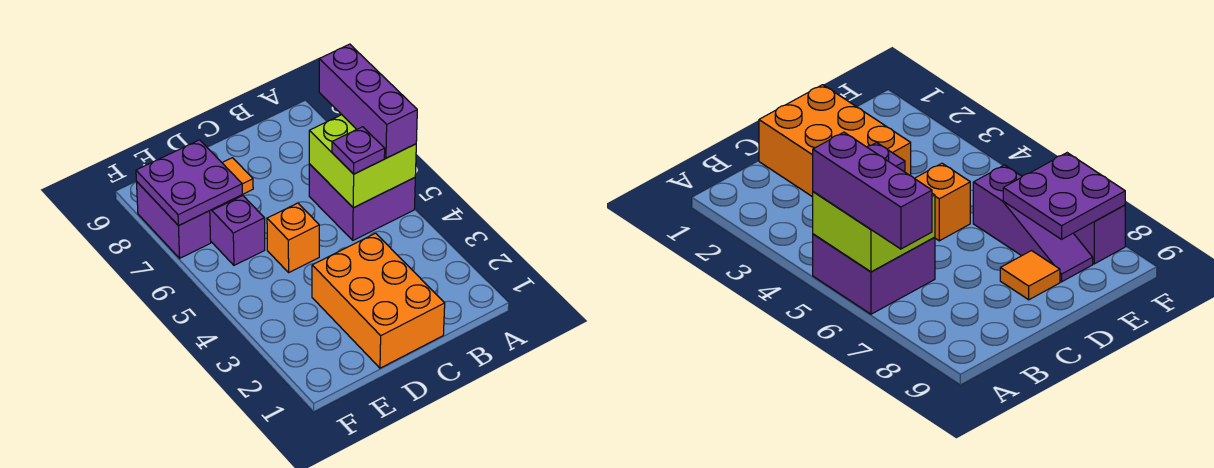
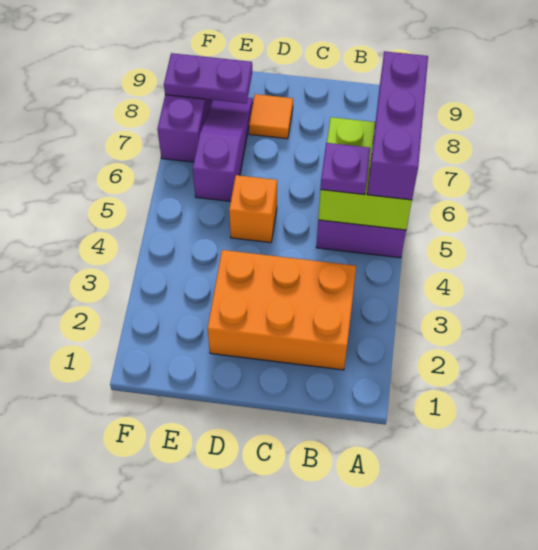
orange 2x3 brick [312,233,445,368] -> orange 2x3 brick turned to [208,250,356,370]
purple 2x2 plate [136,140,242,226] -> purple 1x2 plate [164,53,252,103]

